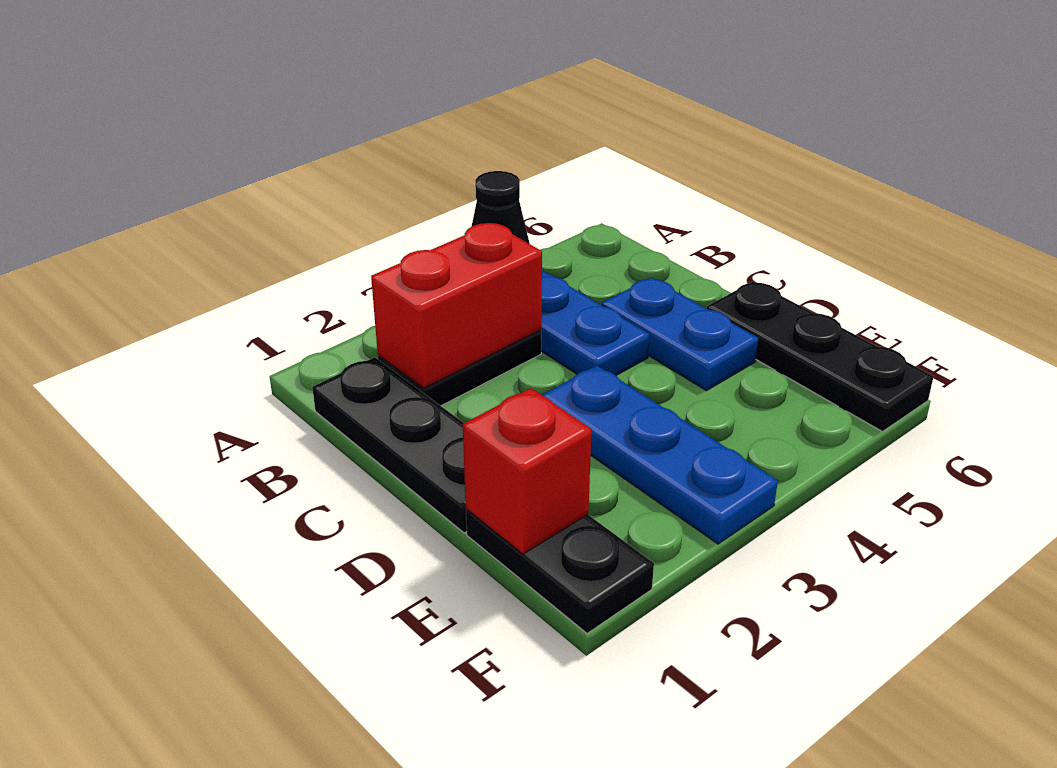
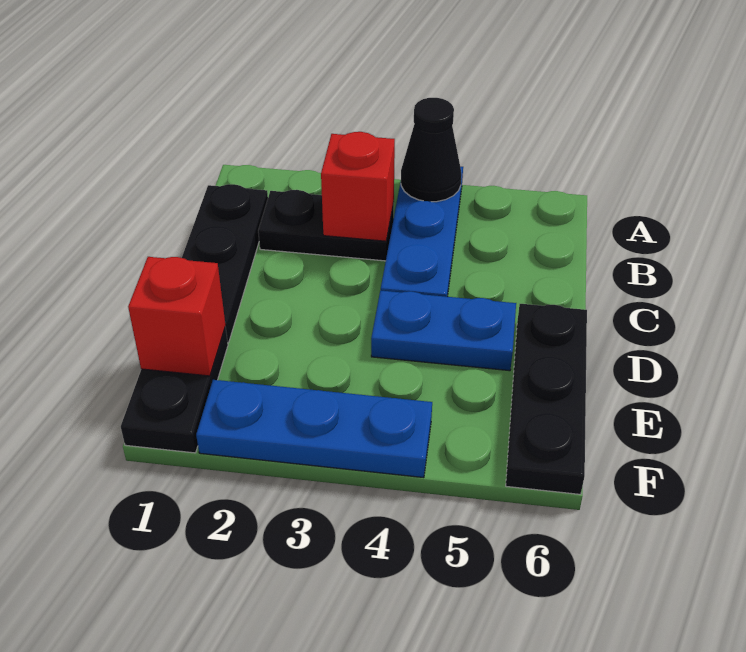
red 1x2 brick [371,223,542,388] -> red 1x1 brick [321,132,395,241]
blue 1x2 plate [601,278,758,391] -> blue 1x2 plate turned to [371,290,516,371]
blue 1x3 plate [542,365,778,544] -> blue 1x3 plate turned to [196,380,432,478]

